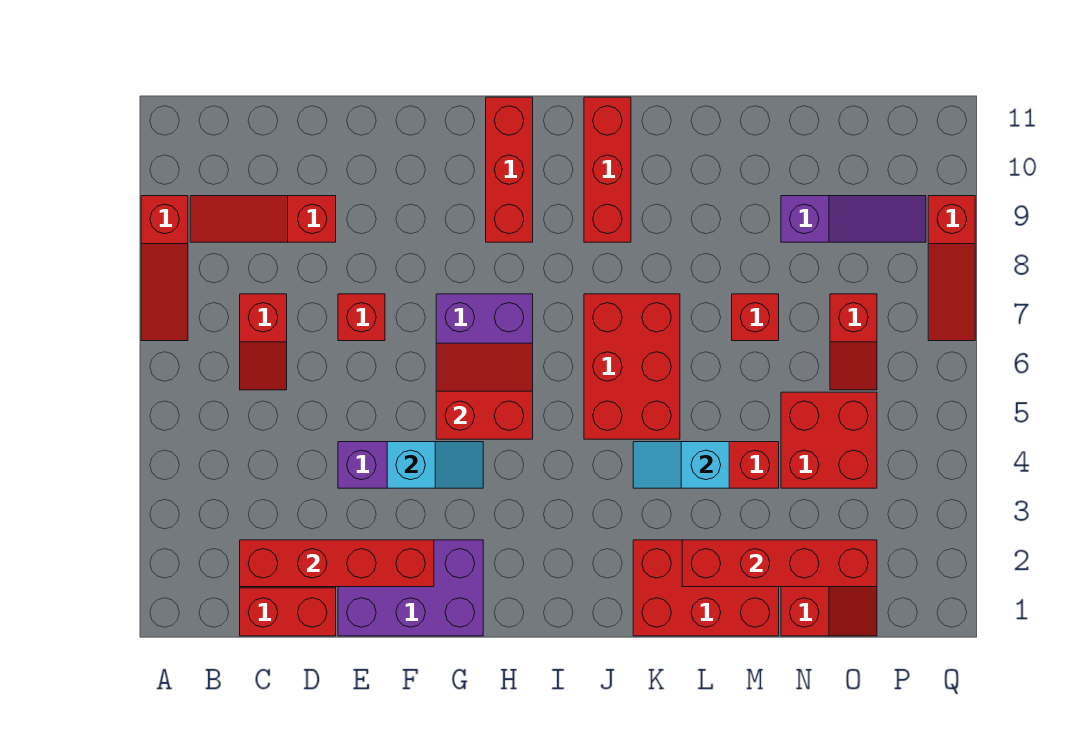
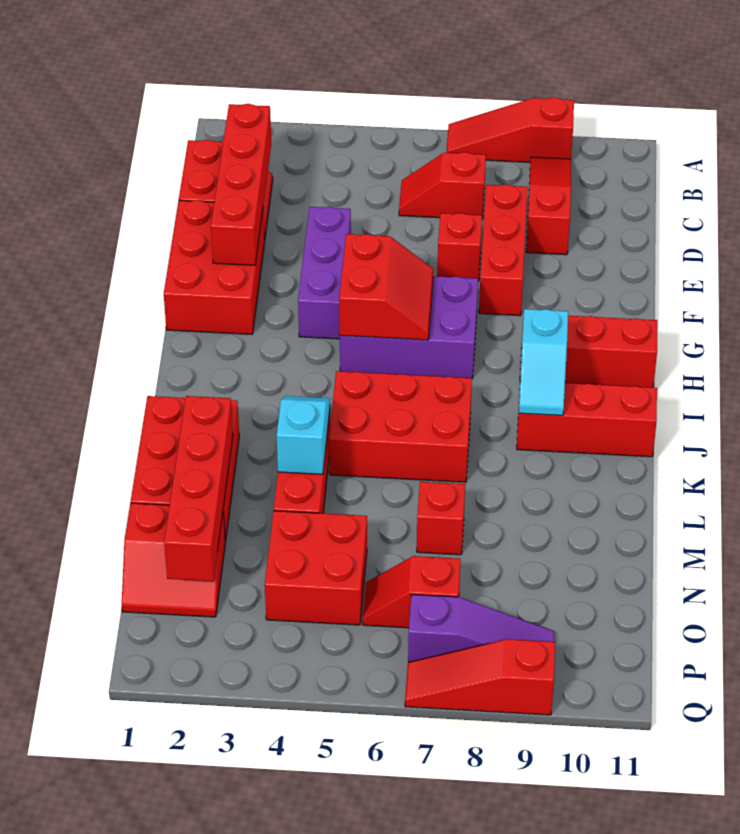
none -> red 1x3 brick [479,184,527,316]
purple 2x3 brick [338,540,483,636] -> red 2x3 brick [164,200,265,334]
cyan 1x2 slope [387,442,483,488] -> cyan 1x2 slope moved to [519,309,568,415]
purple 1x3 slope [781,196,926,242] -> purple 1x3 slope turned to [408,595,554,662]

